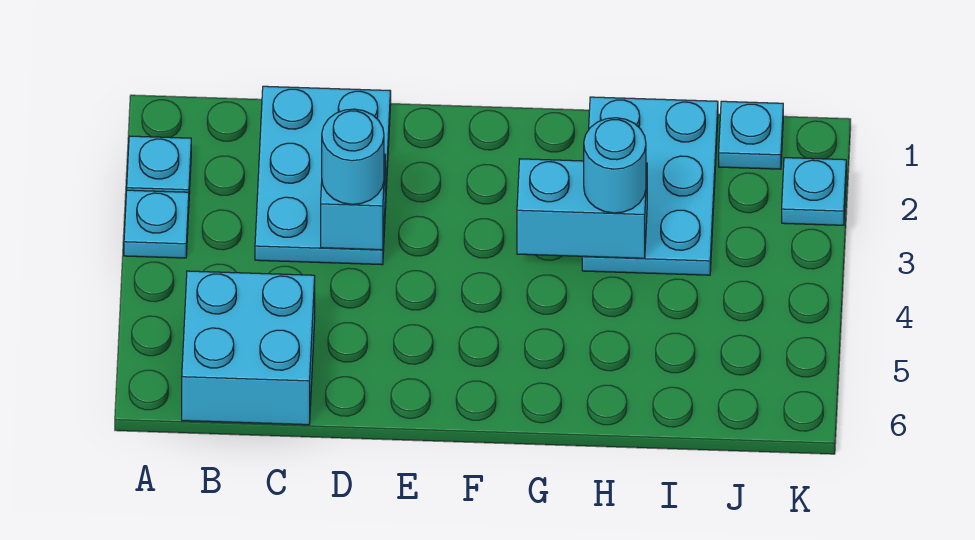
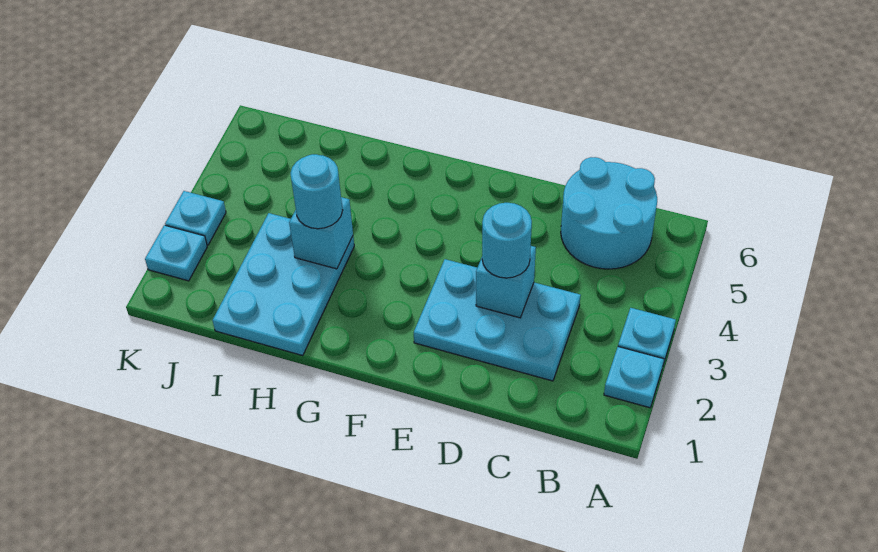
cyan 2x2 brick [182,271,315,425] -> cyan 2x2 round brick [561,157,657,269]
cyan 2x3 plate [255,86,391,265] -> cyan 2x3 plate turned to [414,259,581,381]
cyan 1x2 brick [517,159,647,258] -> cyan 1x1 brick [289,197,353,269]
cyan 1x1 plate [719,101,783,169] -> cyan 1x1 plate moved to [165,191,226,245]

